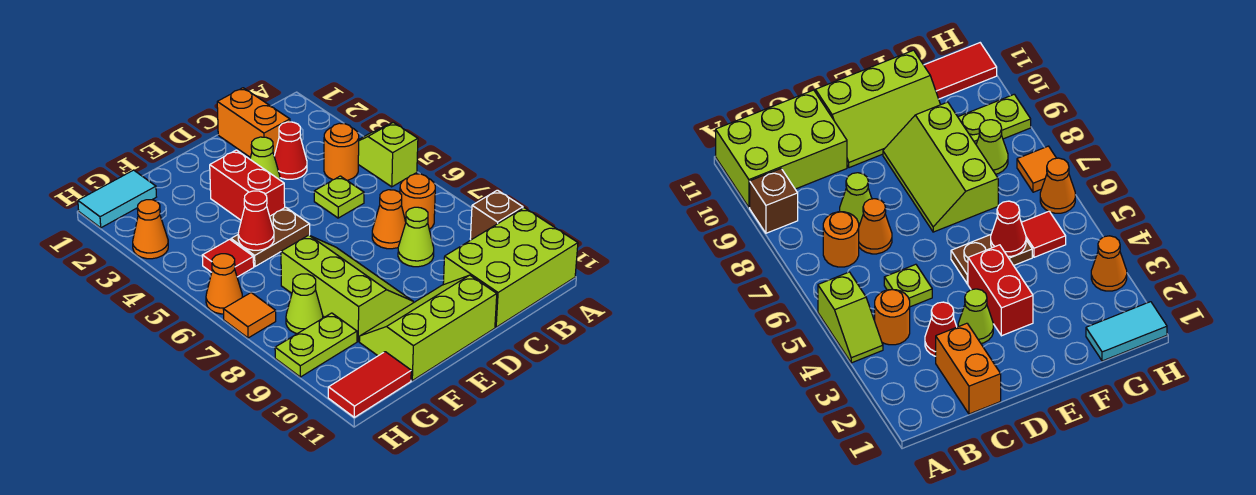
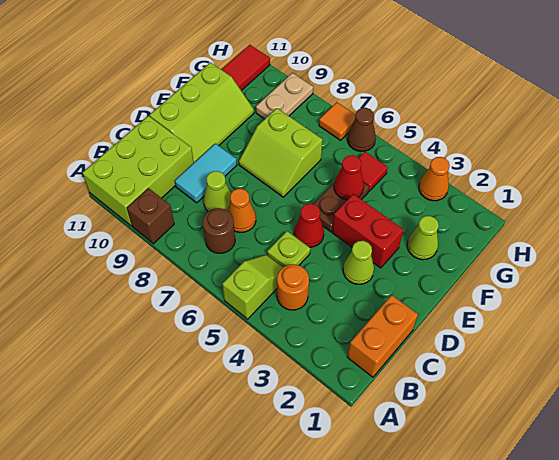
lime 1x2 slope [358,122,418,187] -> lime 1x2 slope turned to [222,255,283,319]
orange 1x1 round brick [400,174,435,229] -> brown 1x1 round brick [203,208,235,253]
orange 1x2 brick [217,88,290,157] -> orange 1x2 brick turned to [347,295,418,377]
red 1x1 cone [274,122,307,179] -> red 1x1 cone moved to [294,204,324,247]
lime 2x3 slope [281,235,413,341] -> lime 2x2 slope [239,108,323,197]
cyan 1x2 tile [78,170,156,228] -> cyan 1x2 tile moved to [175,144,237,203]
lime 1x1 cone [286,274,323,334] -> lime 1x1 cone moved to [407,216,439,260]
lime 1x2 plate [275,313,357,377] -> tan 1x2 plate [256,73,313,119]
orange 1x1 cone [206,254,242,314] -> brown 1x1 cone [347,108,376,152]

